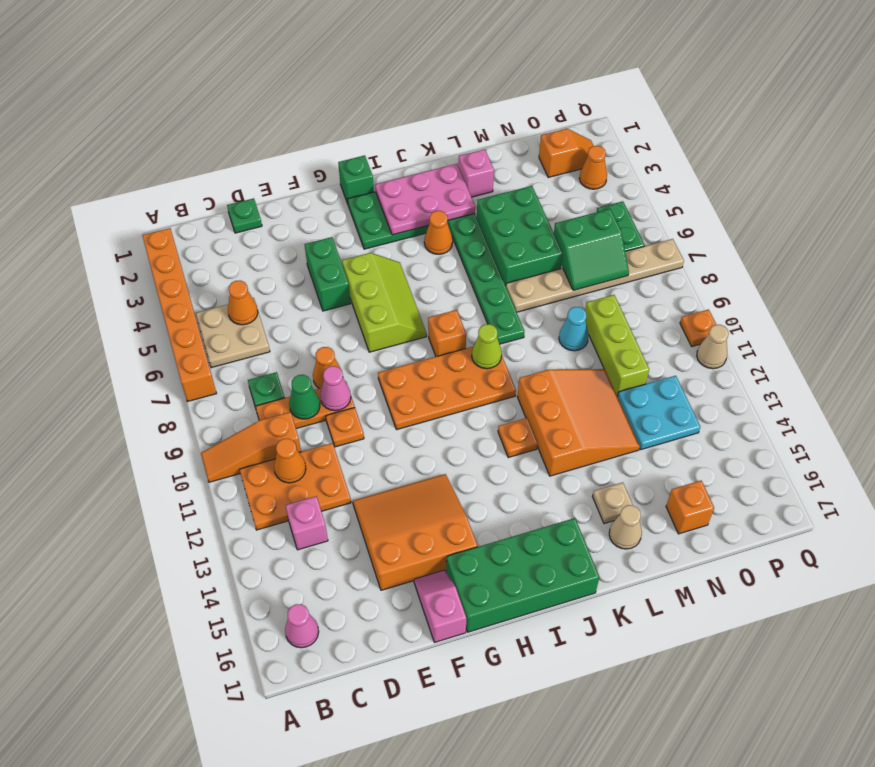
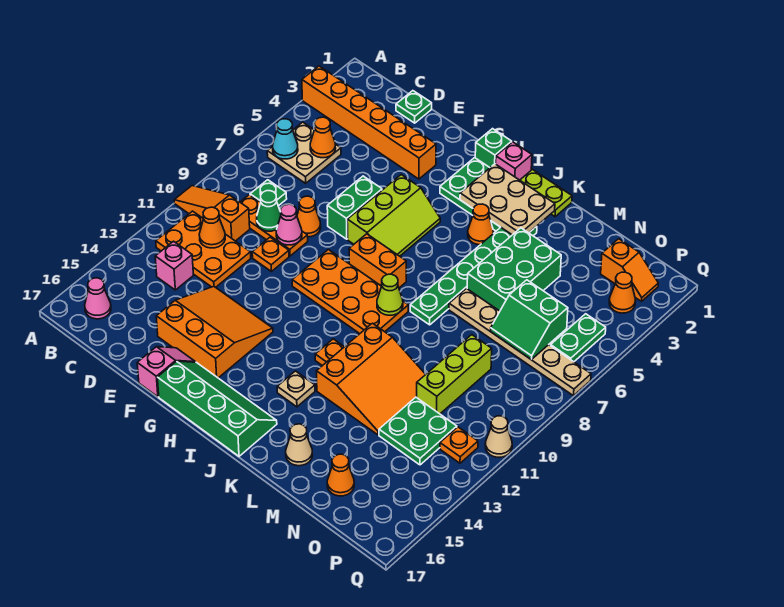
orange 1x6 brick [142,228,216,402] -> orange 1x6 brick turned to [302,66,436,179]
green 1x2 brick [305,237,351,311] -> green 1x2 brick moved to [327,176,382,239]
green 2x4 brick [446,518,599,632] -> green 2x4 slope [157,361,277,456]
pink 2x3 plate [375,164,475,235] -> tan 2x3 plate [460,164,555,235]
orange 1x1 brick [428,310,466,357] -> orange 1x2 brick [349,234,406,288]
none -> lime 1x2 plate [520,170,572,217]
pink 1x1 brick [458,149,494,197] -> pink 1x1 brick moved to [496,142,532,180]
tan 1x1 plate [593,482,633,524] -> tan 1x1 plate moved to [277,371,315,407]
cyan 1x1 cone [559,307,589,351] -> cyan 1x1 cone moved to [273,119,298,159]
cyan 2x2 plate [617,376,700,449] -> green 2x2 plate [379,397,457,465]
orange 1x1 brick [666,481,714,534] -> orange 1x1 cone [327,454,354,496]
orange 1x1 plate [680,310,716,347] -> orange 1x1 plate moved to [440,427,478,463]

